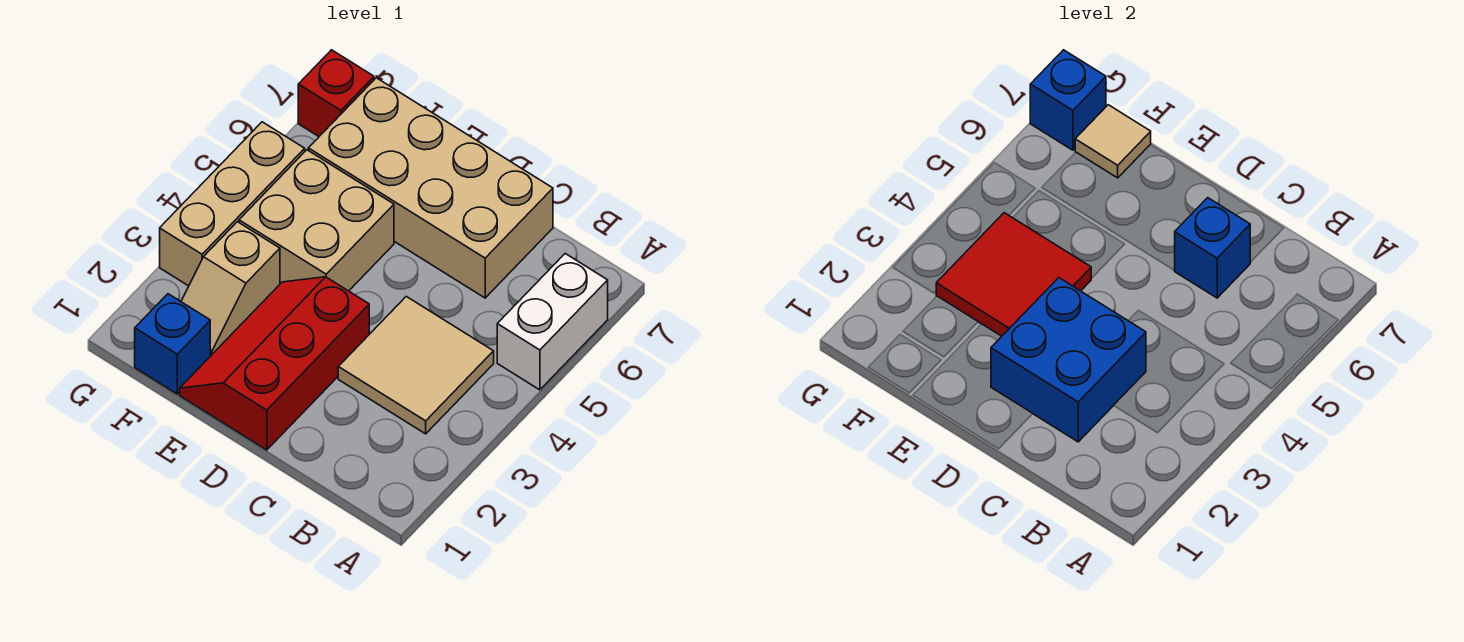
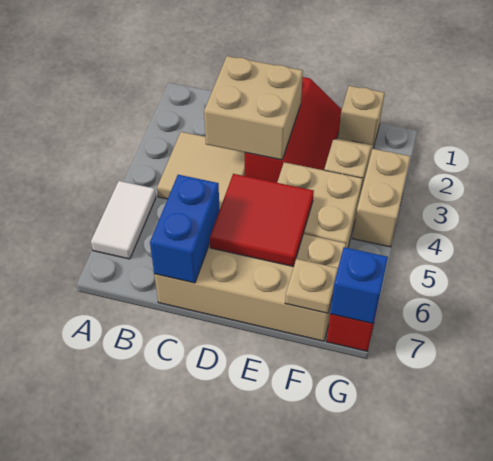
white 1x2 brick [497,254,608,390] -> white 1x2 tile [91,181,156,259]
blue 2x2 brick [991,278,1146,442] -> tan 2x2 brick [204,56,303,160]
blue 1x1 brick [1174,198,1250,298] -> blue 1x2 brick [150,175,220,283]
red 2x2 tile [936,213,1091,336] -> red 2x2 tile moved to [210,174,314,266]
blue 1x1 brick [135,294,210,394] -> tan 1x1 brick [338,86,385,148]
tan 1x1 tile [1075,105,1151,178] -> tan 1x1 plate [285,259,338,313]
tan 1x3 brick [160,122,305,286] -> tan 1x2 brick [353,149,411,247]

